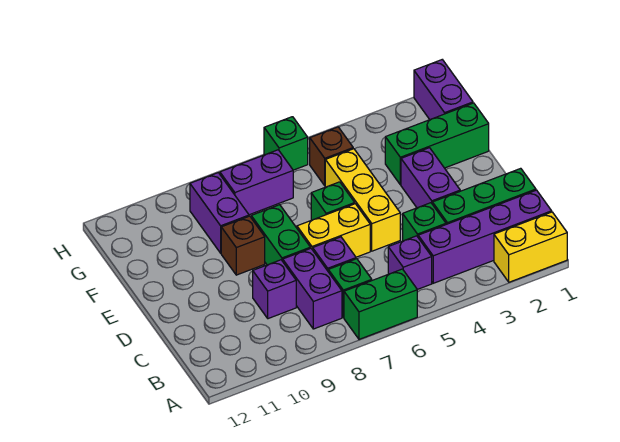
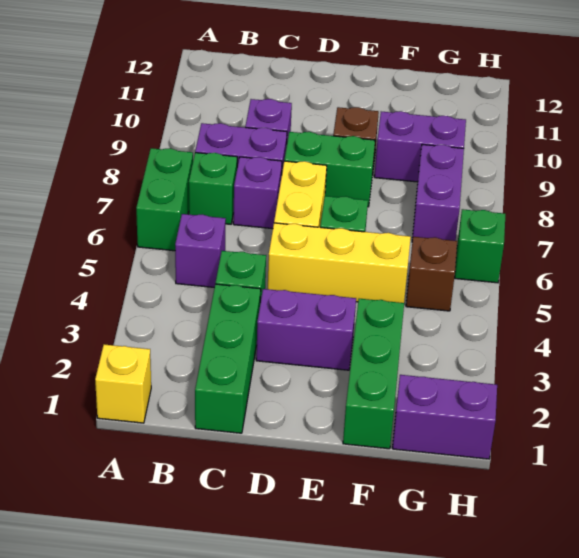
yellow 1x2 brick [494,212,567,282] -> yellow 1x1 brick [95,344,151,423]
purple 1x4 brick [418,190,552,283] -> none

